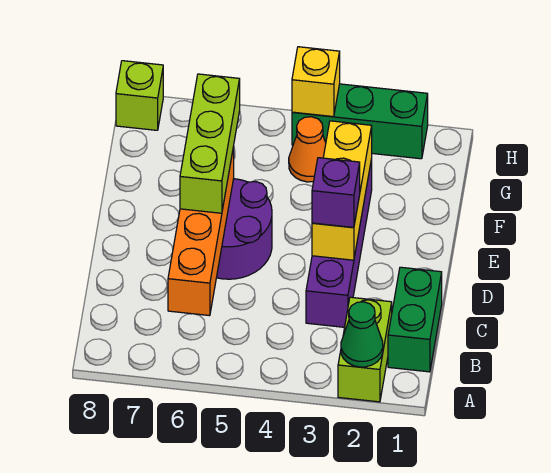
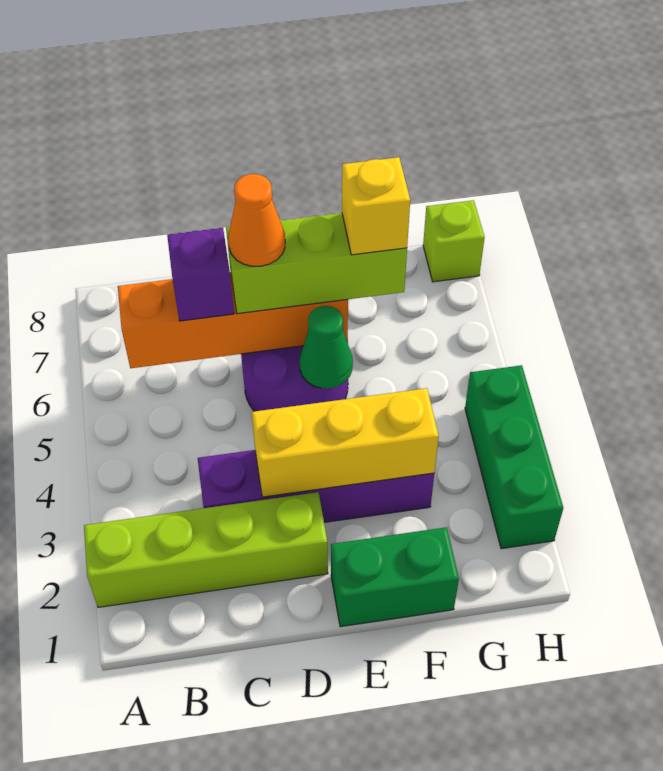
lime 1x2 brick [338,297,392,402] -> lime 1x4 brick [84,492,328,607]
green 1x1 cone [341,302,383,367] -> green 1x1 cone moved to [300,306,353,388]
green 1x2 brick [388,267,442,372] -> green 1x2 brick moved to [331,527,459,627]
purple 1x1 brick [312,158,360,228] -> purple 1x1 brick moved to [167,228,234,321]
orange 1x1 cone [289,117,326,182] -> orange 1x1 cone moved to [228,174,285,266]
yellow 1x1 brick [292,47,340,117] -> yellow 1x1 brick moved to [342,157,410,255]

